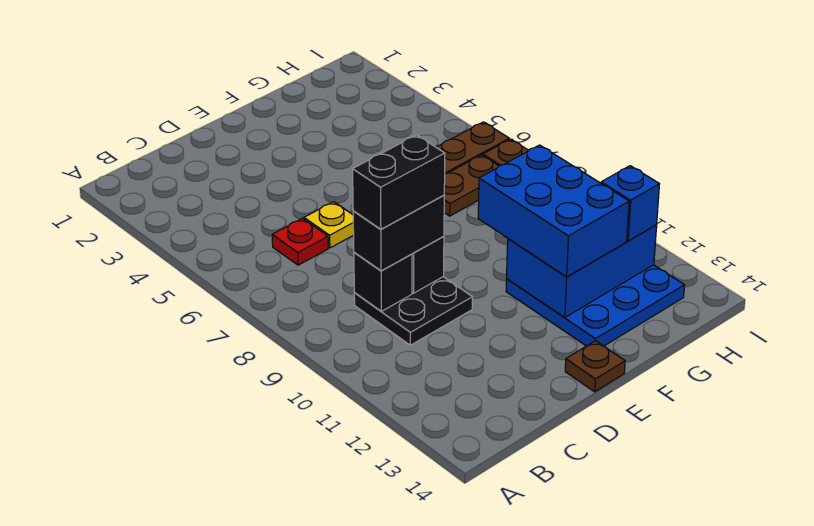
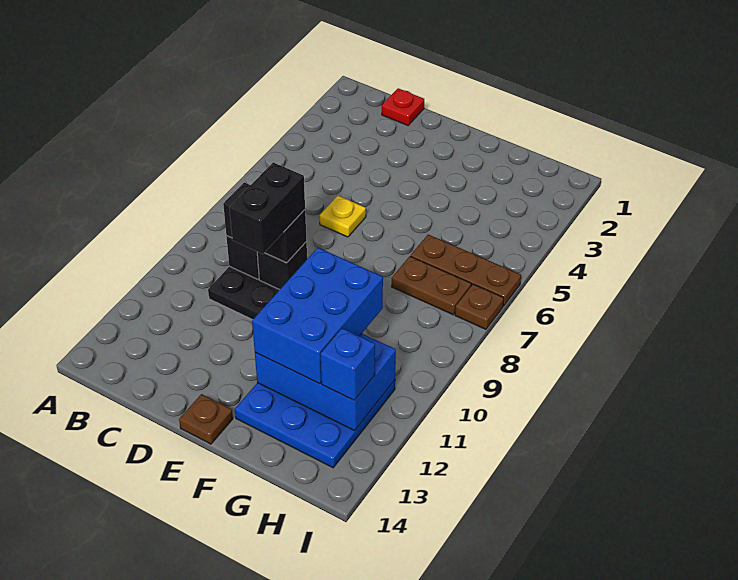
red 1x1 plate [272,218,328,265] -> red 1x1 plate moved to [382,88,424,126]
black 1x2 brick [353,135,445,229] -> black 1x2 brick turned to [229,162,305,254]

